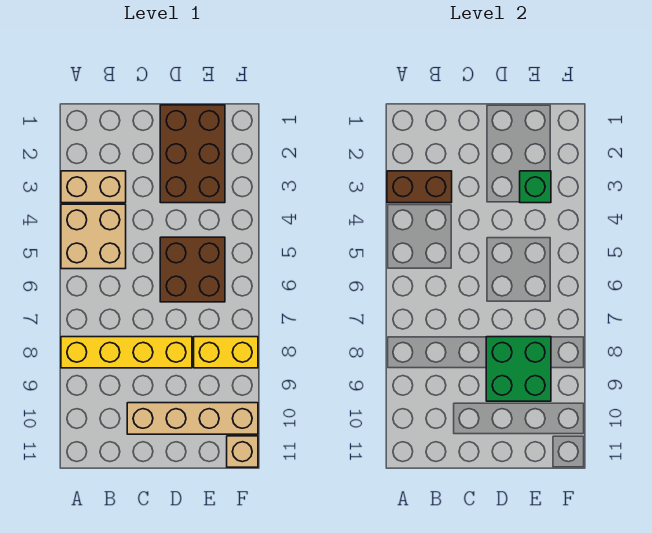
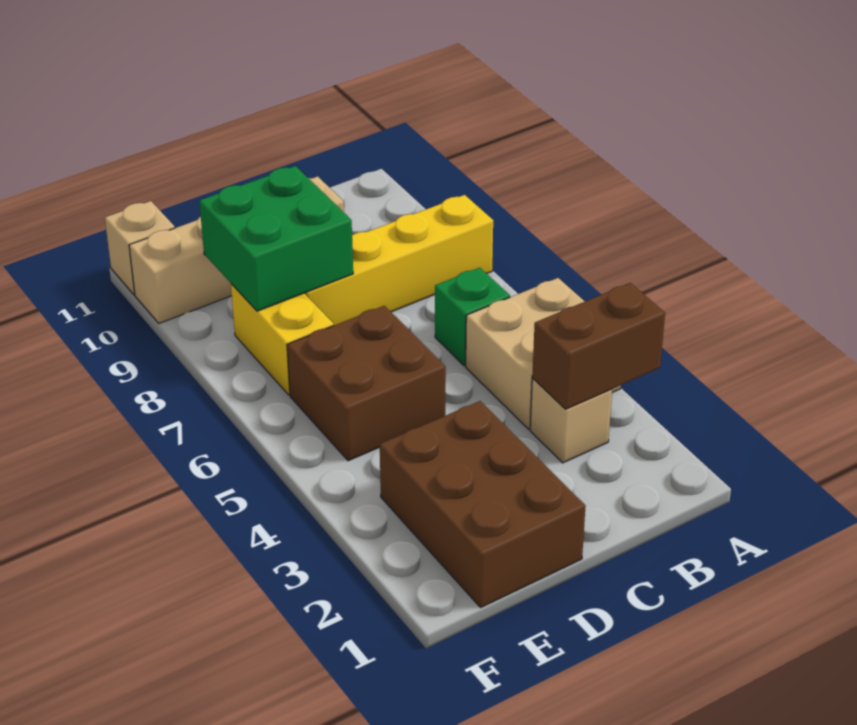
tan 1x2 brick [61,171,126,203] -> tan 1x1 brick [530,379,612,463]
green 1x1 brick [520,171,551,203] -> green 1x1 brick moved to [435,268,510,366]
yellow 1x2 brick [194,337,258,368] -> yellow 1x2 brick turned to [231,284,334,395]

